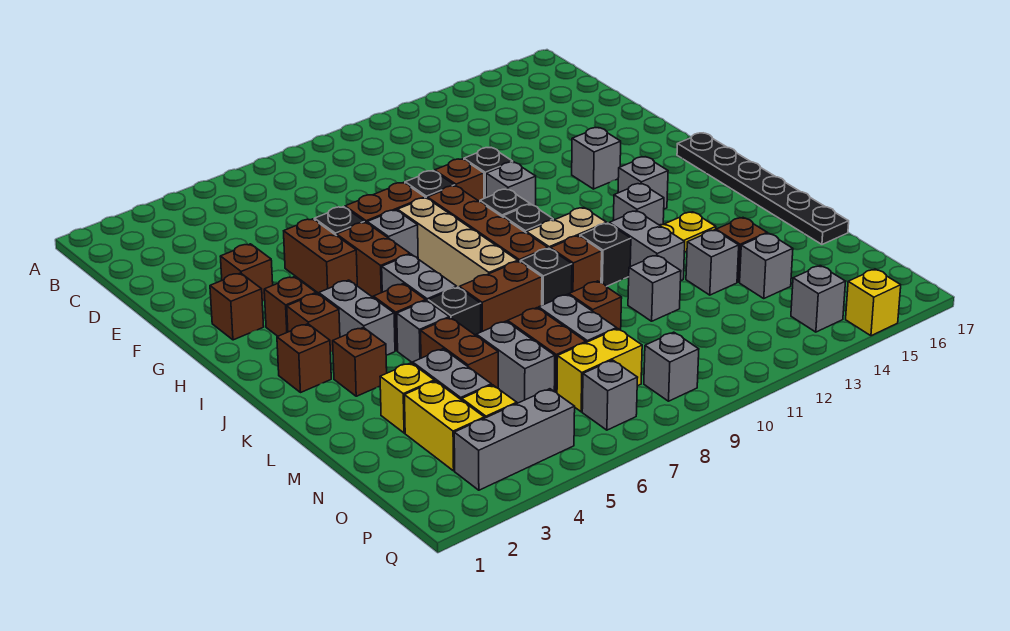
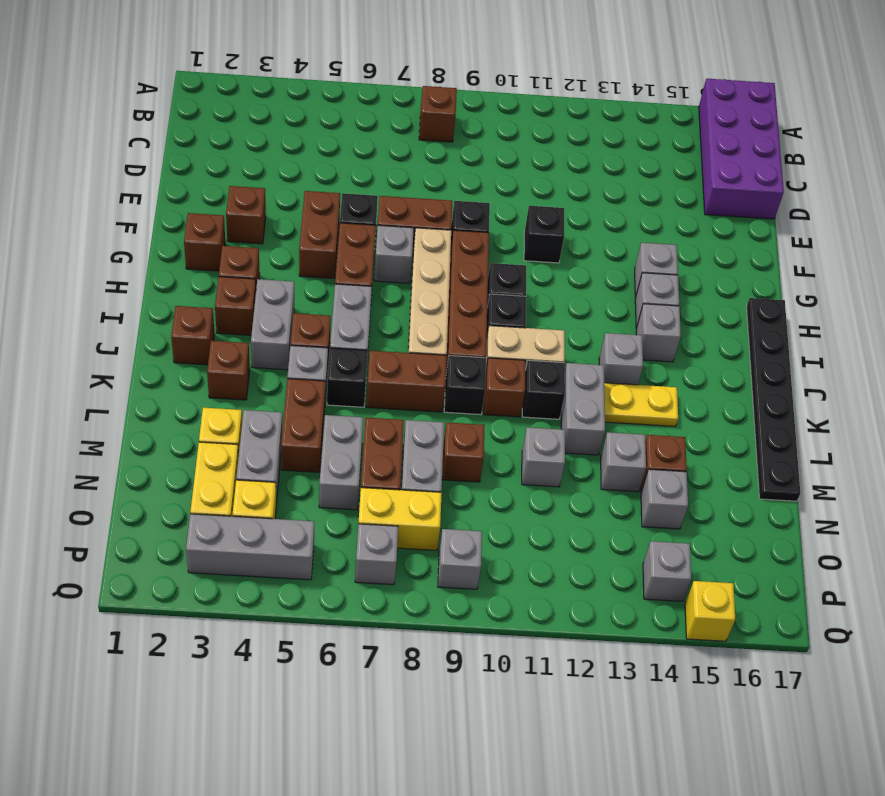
none -> purple 2x4 brick [699,79,784,219]
brown 1x1 brick [435,159,484,202] -> brown 1x1 brick moved to [419,86,457,142]
grey 1x1 brick [486,162,536,206] -> grey 1x1 brick moved to [635,273,679,328]

